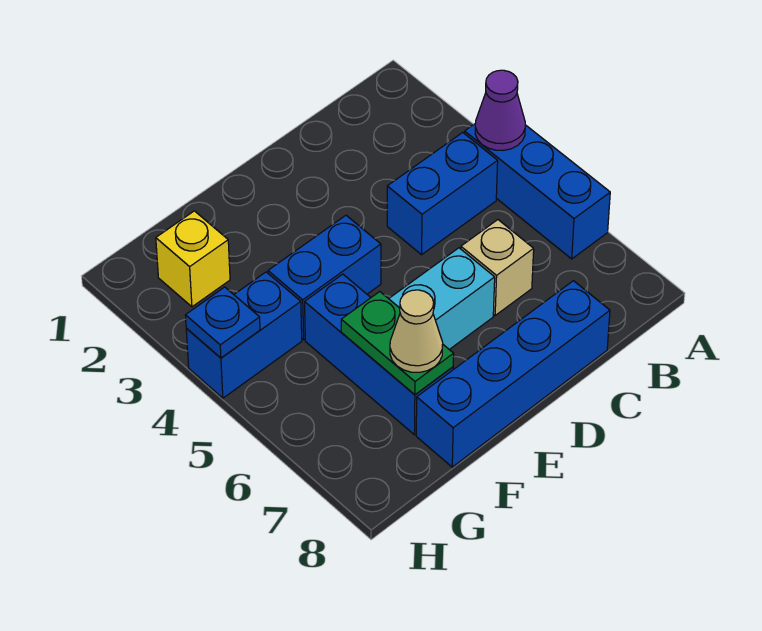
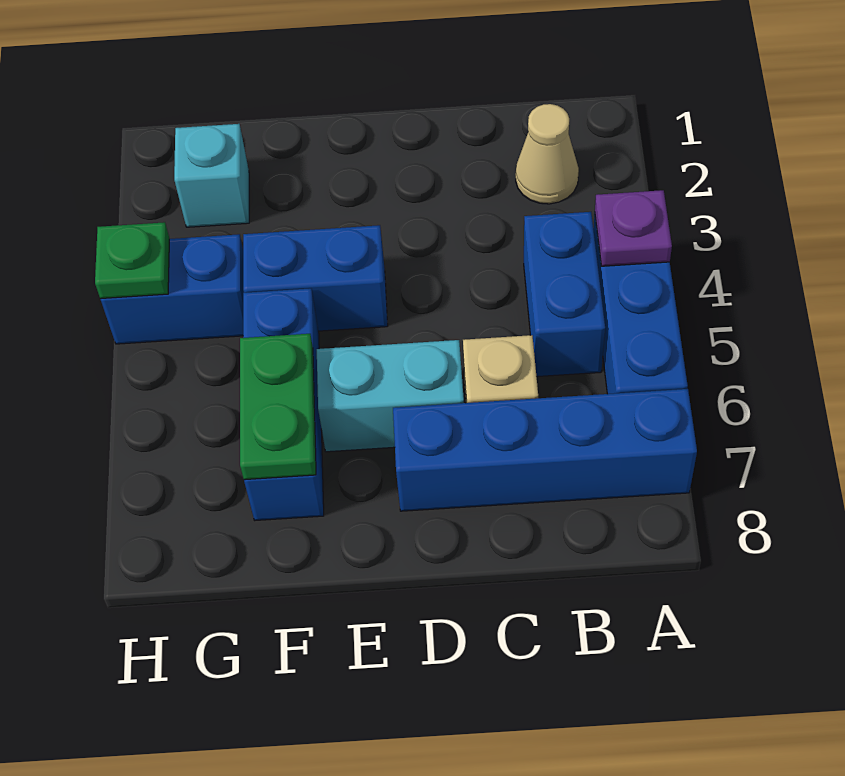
purple 1x1 cone [475,70,525,150] -> purple 1x1 plate [595,190,672,266]
blue 1x2 brick [387,133,498,255] -> blue 1x2 brick turned to [524,212,605,377]
blue 1x4 brick [416,281,610,467] -> blue 1x4 brick moved to [393,389,697,511]
tan 1x1 cone [390,290,443,372] -> tan 1x1 cone moved to [516,104,579,204]
yellow 1x1 brick [156,211,230,307] -> cyan 1x1 brick [174,124,249,227]
blue 1x1 plate [186,287,260,358] -> green 1x1 plate [95,222,169,299]

